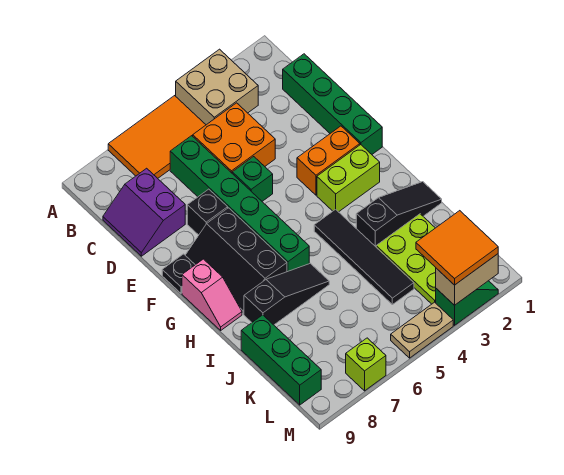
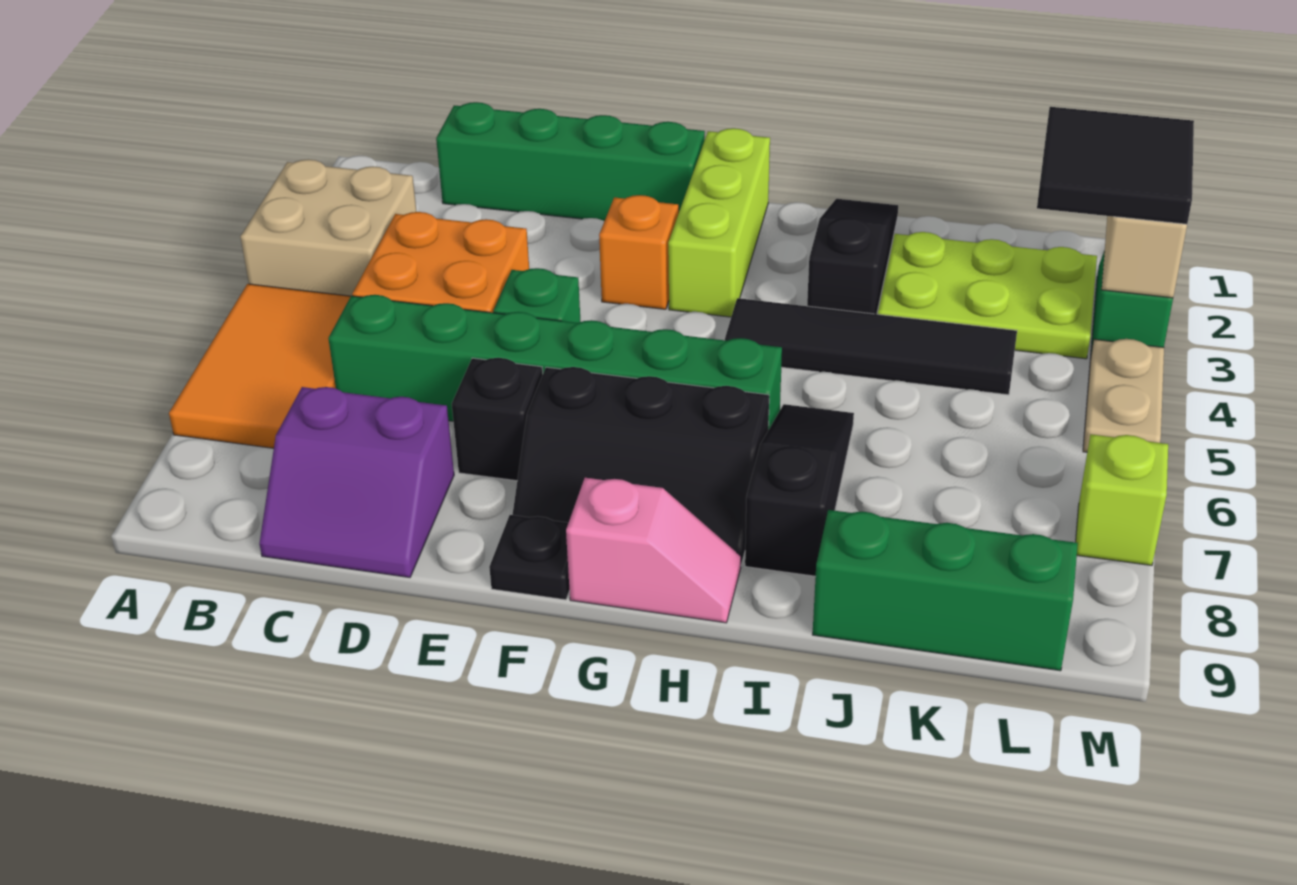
orange 1x2 brick [297,126,360,195] -> orange 1x1 brick [599,195,679,309]
lime 1x2 brick [317,145,380,212] -> lime 1x3 brick [668,128,770,317]
orange 2x2 tile [416,211,498,285] -> black 2x2 tile [1037,107,1194,224]

